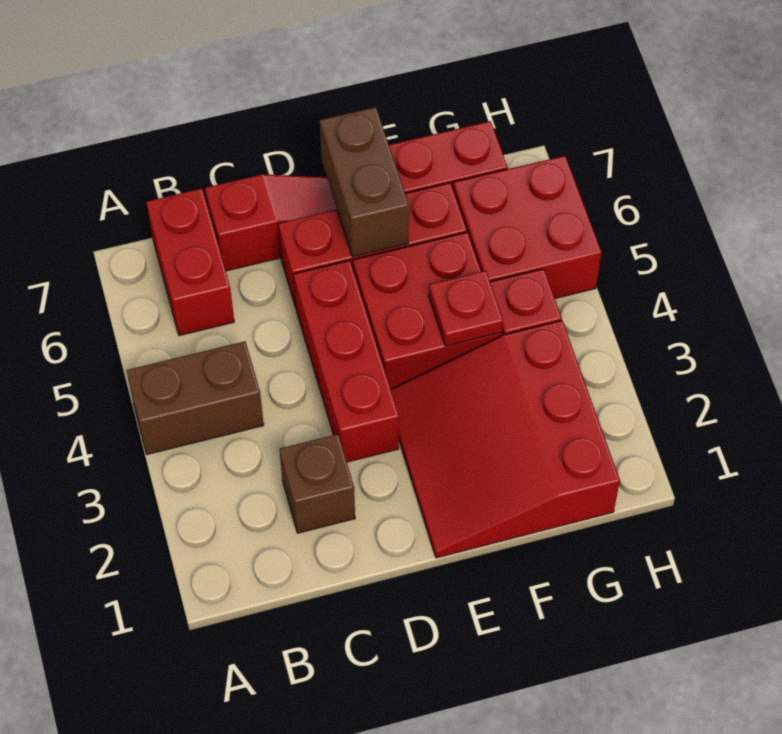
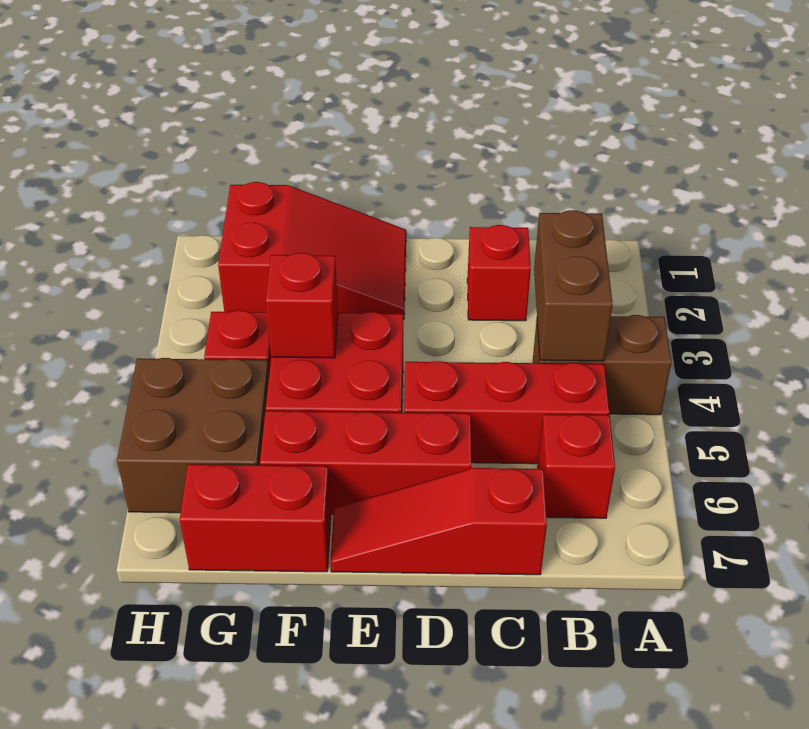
red 1x2 brick [146,189,234,336] -> red 1x1 brick [538,414,615,518]
brown 1x1 brick [280,434,355,533] -> red 1x1 brick [467,225,531,321]
red 1x3 brick [294,261,399,462] -> red 1x3 brick turned to [404,361,609,464]
red 3x3 slope [391,321,620,558] -> red 2x3 slope [218,182,406,319]
brown 1x2 brick [320,107,409,257] -> brown 1x2 brick moved to [534,210,613,361]
red 1x1 plate [429,271,503,346] -> red 1x1 brick [266,253,338,358]
red 2x2 brick [453,156,601,298] -> brown 2x2 brick [117,358,269,513]

